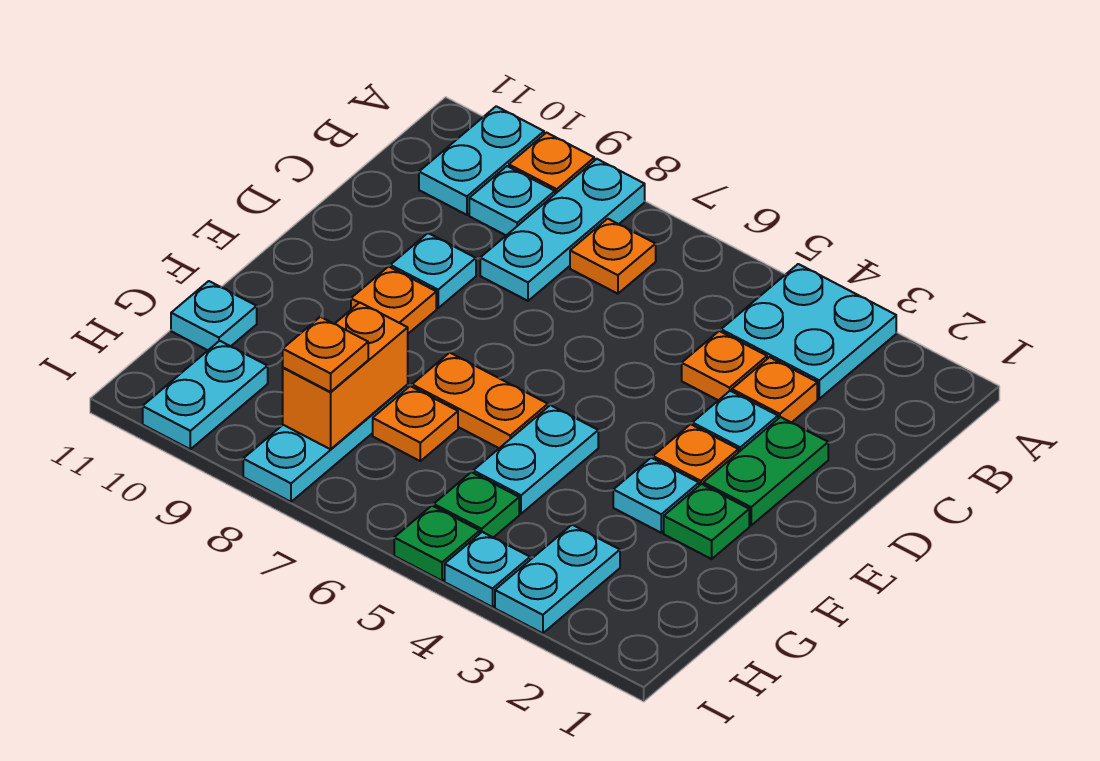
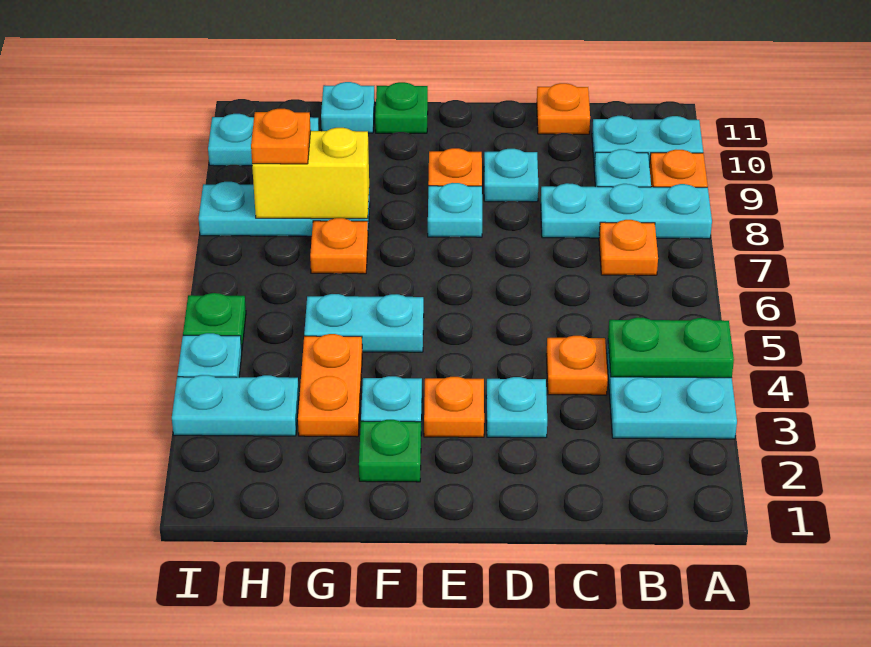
orange 1x1 plate [732,357,817,423] -> orange 1x1 plate moved to [537,83,590,134]
green 1x2 plate [703,417,828,525] -> green 1x2 plate moved to [608,318,734,378]
none -> cyan 1x1 plate [428,183,482,237]
orange 1x2 plate [412,353,548,448] -> orange 1x2 plate moved to [298,334,362,437]
orange 1x2 brick [283,303,408,449] -> yellow 1x2 brick [252,128,369,219]
green 1x1 plate [434,472,519,537] -> green 1x1 plate moved to [375,82,428,133]

